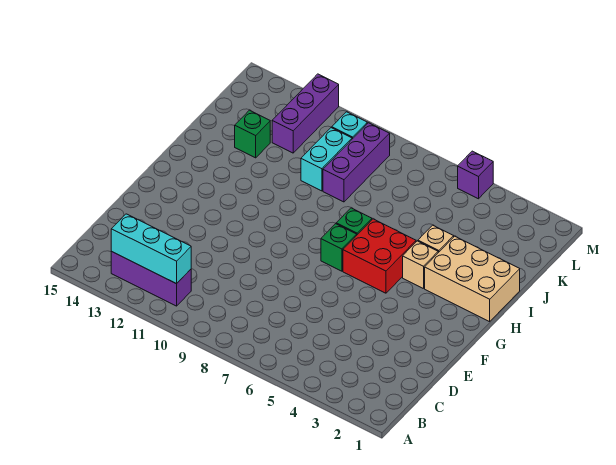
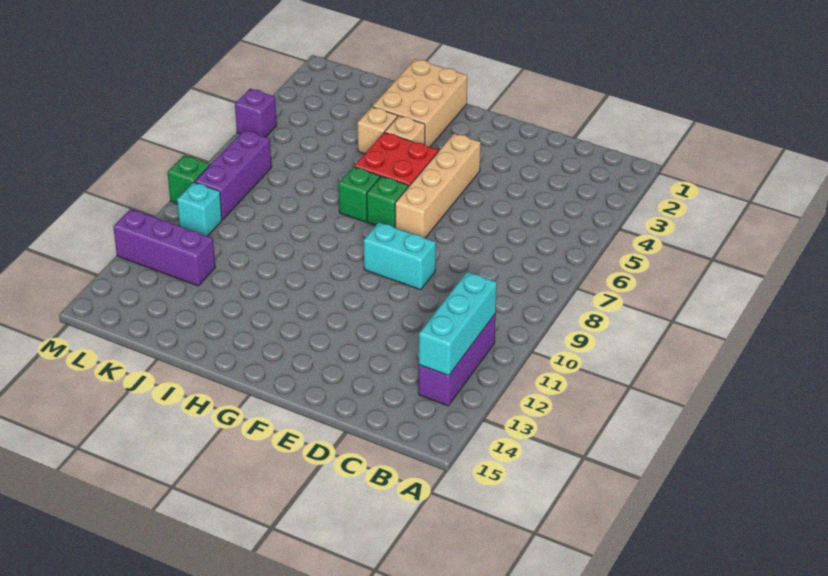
none -> tan 1x4 brick [395,133,481,238]
purple 1x3 brick [323,123,390,202] -> purple 1x3 brick turned to [195,130,272,220]
cyan 1x2 brick [301,128,352,191] -> cyan 1x2 brick moved to [364,222,436,290]
green 1x1 brick [235,110,270,158] -> green 1x1 brick moved to [168,155,210,203]

